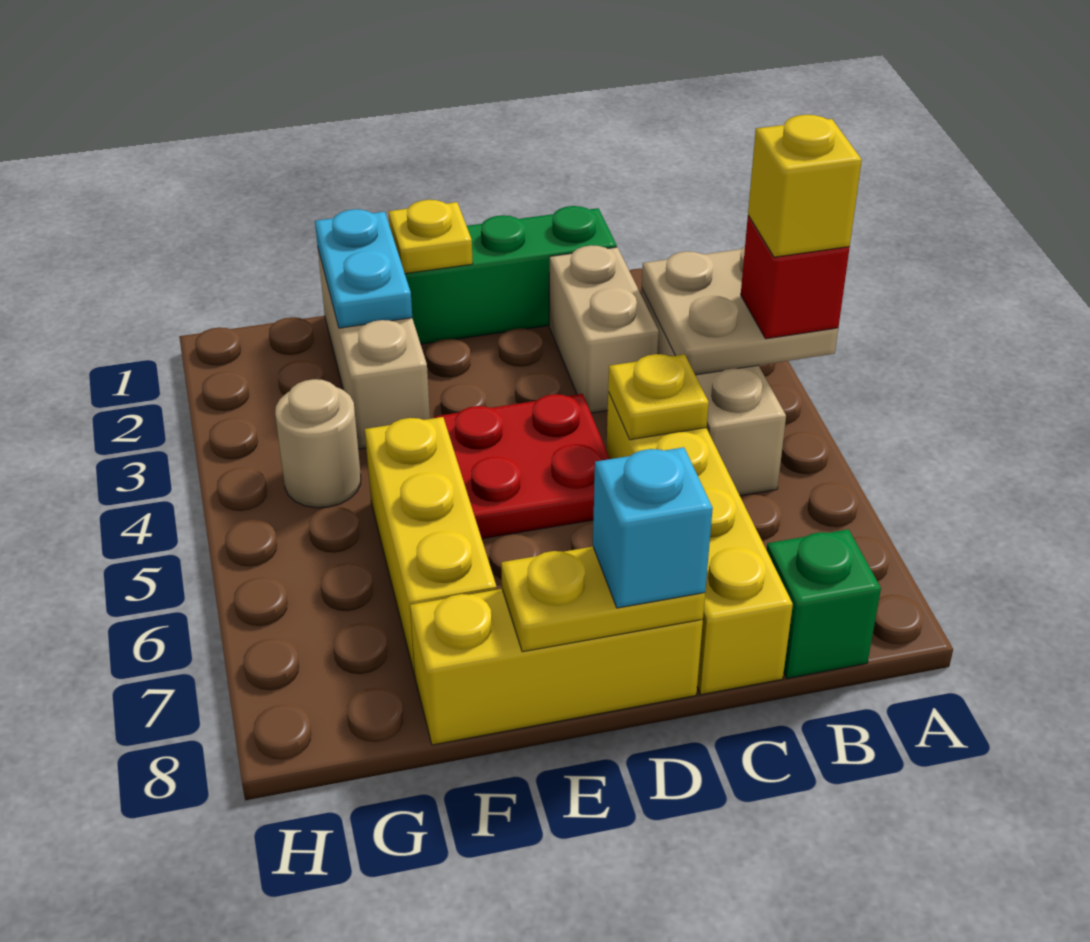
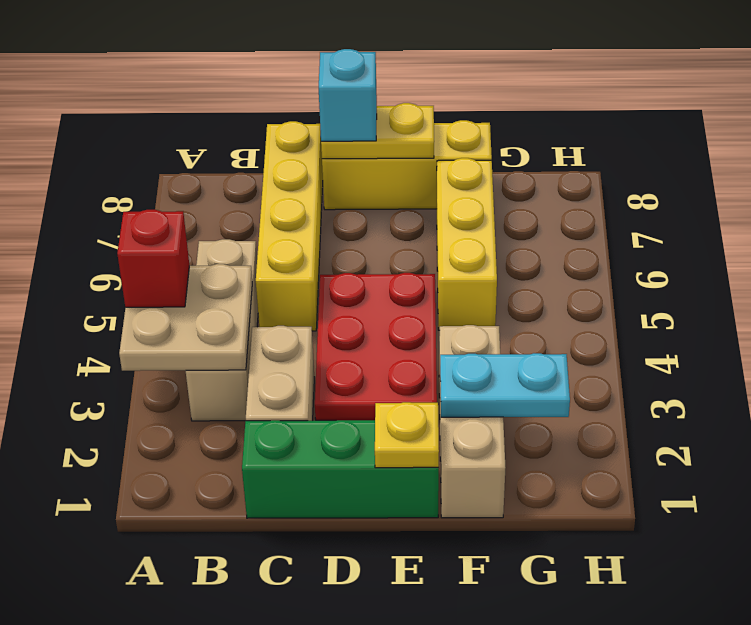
yellow 1x1 brick [748,115,862,257] -> none
green 1x1 brick [767,529,881,678] -> none
yellow 1x1 plate [608,354,709,440] -> none
red 2x2 plate [434,394,610,539] -> red 2x3 plate [315,273,437,420]
cyan 1x2 plate [315,209,412,328] -> cyan 1x2 plate turned to [440,353,570,417]
tan 1x1 round brick [275,379,361,508] -> none

